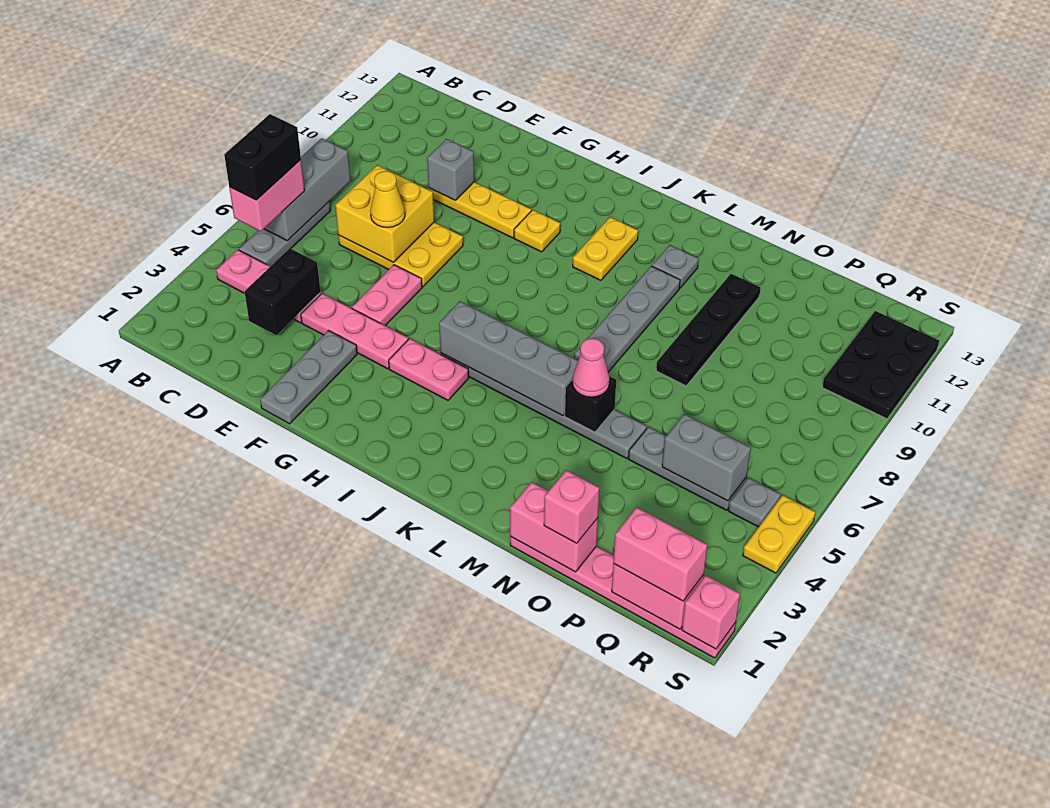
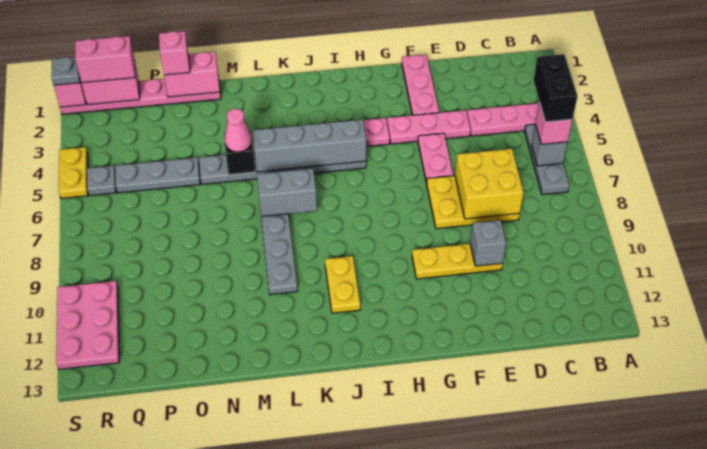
pink 1x2 brick [229,160,305,231] -> pink 1x1 brick [535,102,572,144]
grey 1x3 brick [264,138,351,241] -> grey 1x1 brick [532,125,568,166]
black 1x2 brick [245,248,321,335] -> none
yellow 1x1 cone [370,171,405,227] -> none
grey 1x3 plate [260,331,357,424] -> pink 1x3 plate [402,54,439,115]
yellow 1x1 plate [514,210,560,252] -> none
grey 1x1 plate [652,245,699,288] -> grey 1x1 plate moved to [51,57,80,85]
black 1x4 plate [656,274,760,386] -> none
grey 1x2 brick [662,414,751,501] -> grey 1x2 brick moved to [257,169,317,217]
black 2x3 plate [822,311,939,419] -> pink 2x3 plate [56,281,119,369]

